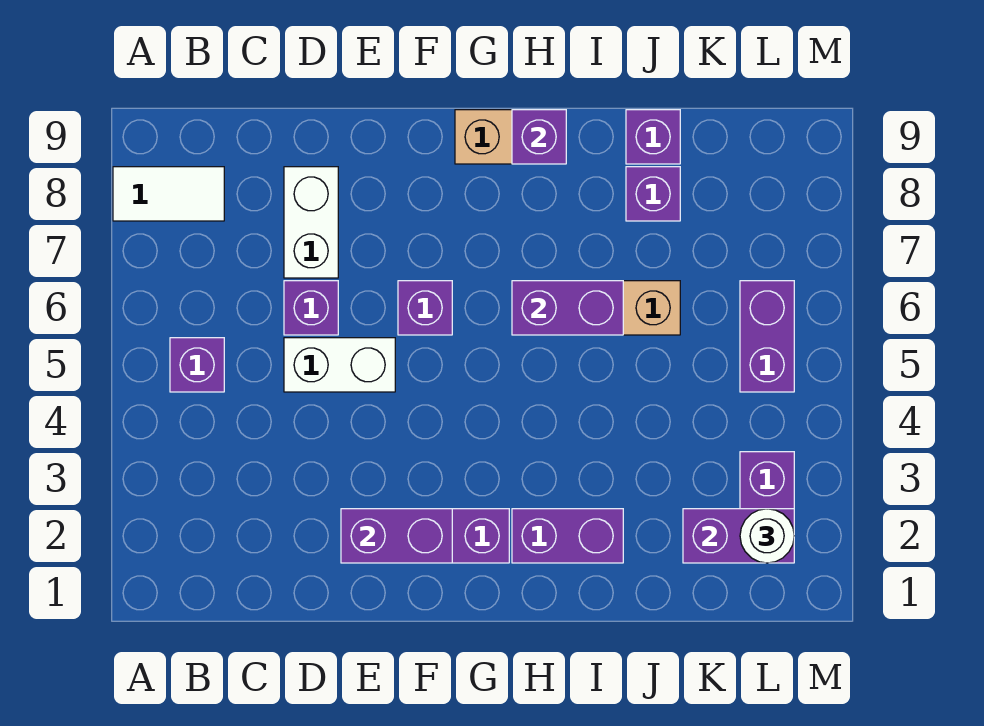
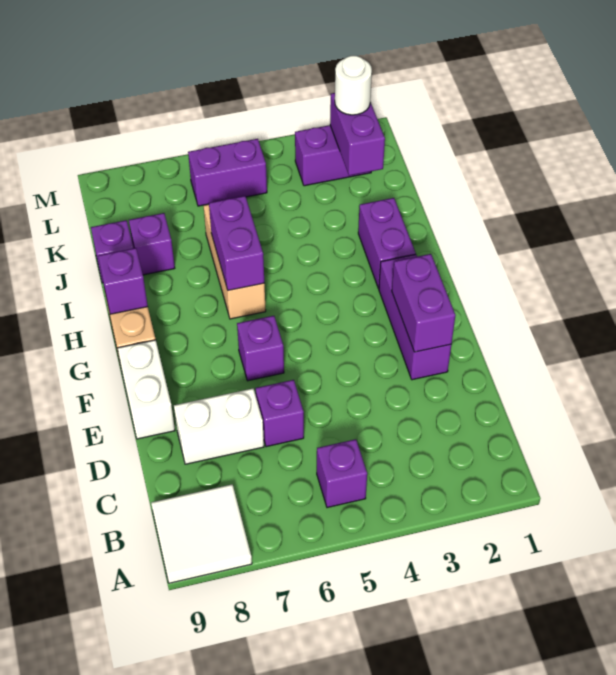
white 1x2 tile [113,167,224,221] -> white 2x2 tile [151,485,252,583]
white 1x2 brick [284,338,395,392] -> white 1x2 brick moved to [118,340,175,439]

